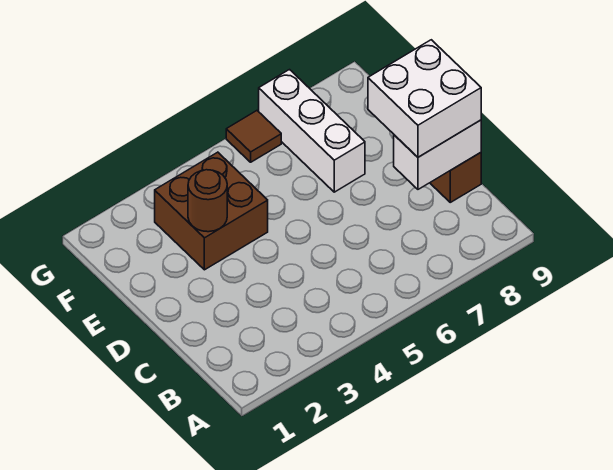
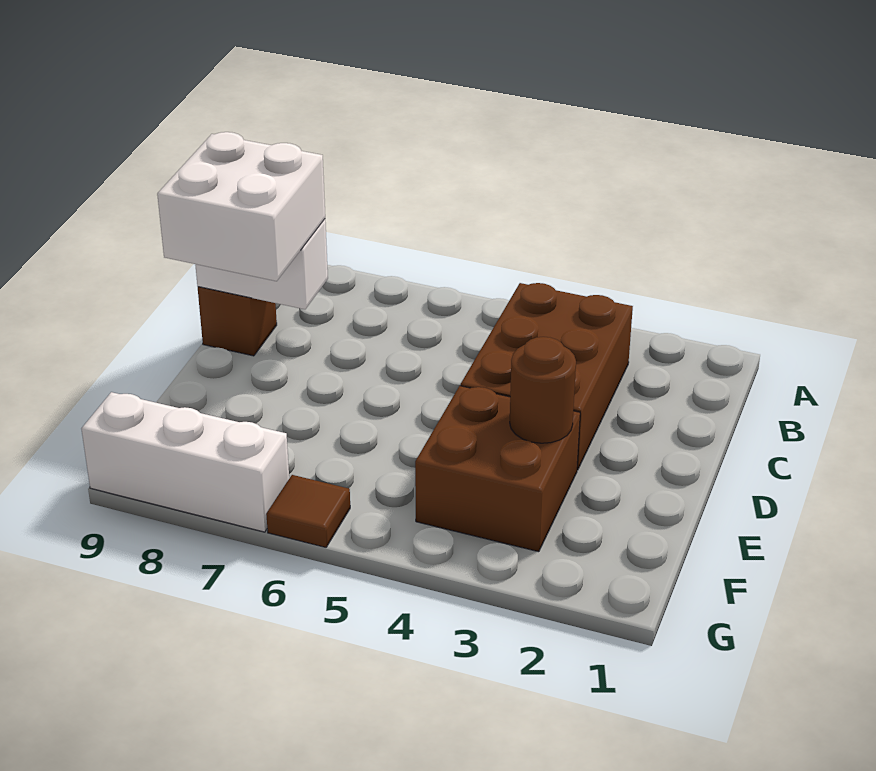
none -> brown 2x3 brick [461,283,633,470]
white 1x3 brick [259,70,365,192] -> white 1x3 brick turned to [81,392,289,532]

